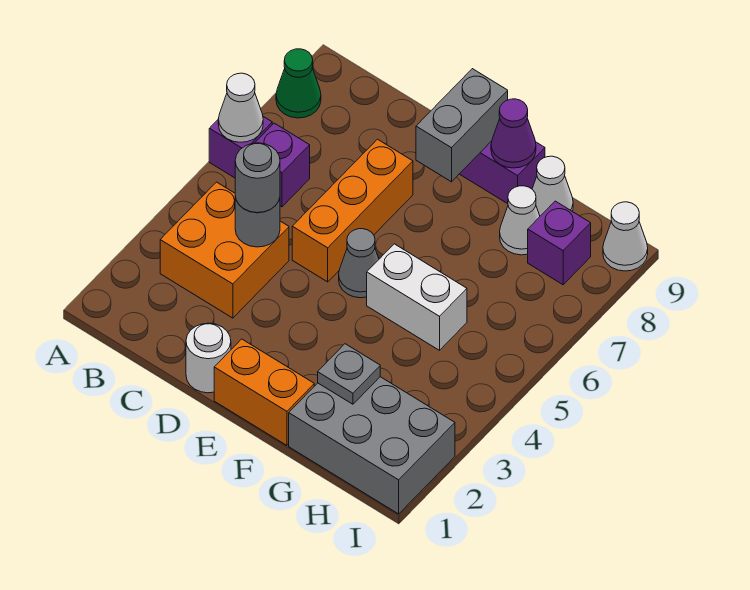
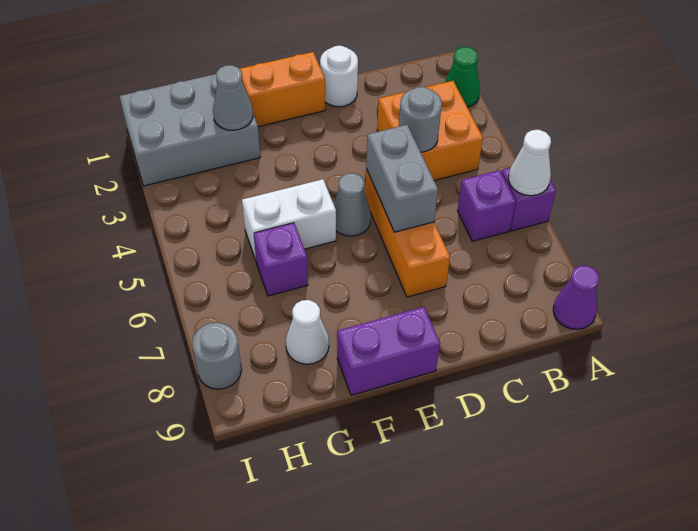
green 1x1 cone [276,49,321,118] -> green 1x1 cone moved to [445,47,480,107]
grey 1x1 round brick [235,143,280,213] -> grey 1x1 round brick moved to [192,323,242,389]
grey 1x2 brick [416,69,508,182] -> grey 1x2 brick moved to [366,125,438,232]
purple 1x1 cone [491,99,536,168] -> purple 1x1 cone moved to [553,266,599,329]
grey 1x1 plate [318,344,380,404] -> grey 1x1 cone [213,65,253,130]
white 1x1 cone [532,156,573,216] -> none
purple 1x1 brick [528,201,591,285] -> purple 1x1 brick moved to [254,223,308,296]
white 1x1 cone [603,202,648,271] -> none

